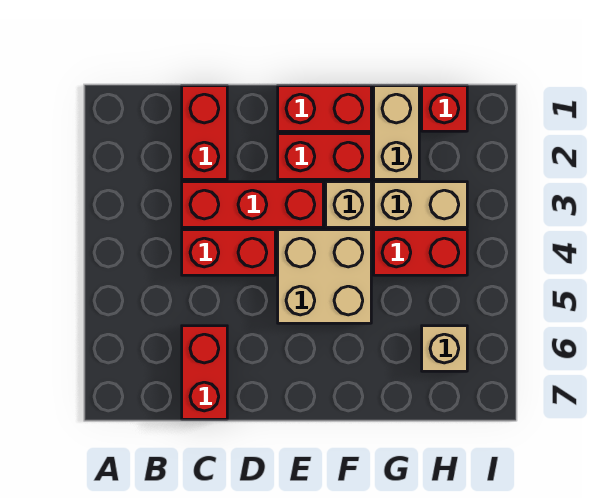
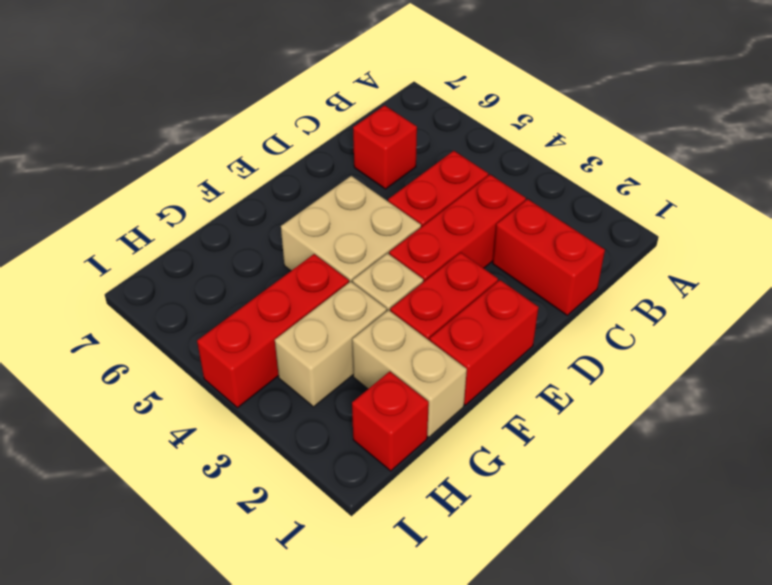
red 1x2 brick [182,326,227,419] -> red 1x1 brick [353,105,417,189]
red 1x2 brick [374,230,467,275] -> red 1x3 brick [197,254,349,408]
tan 1x1 brick [422,326,467,371] -> none

